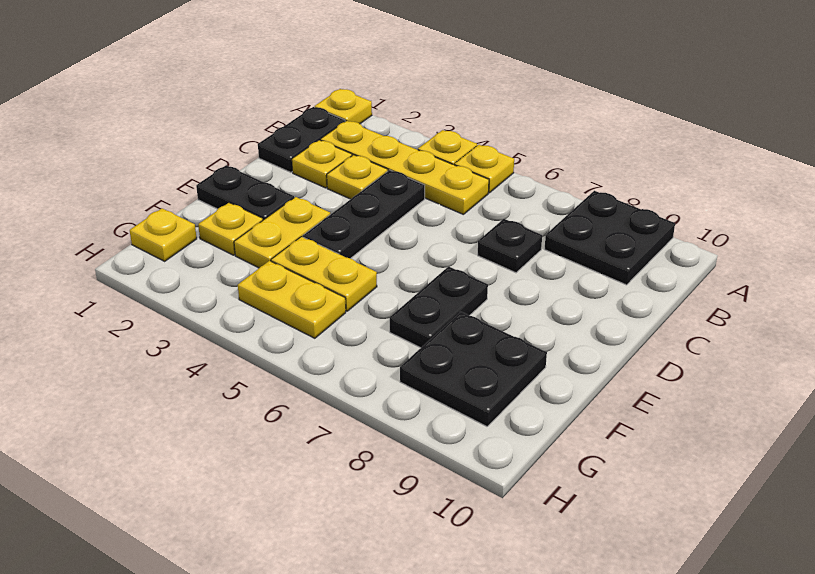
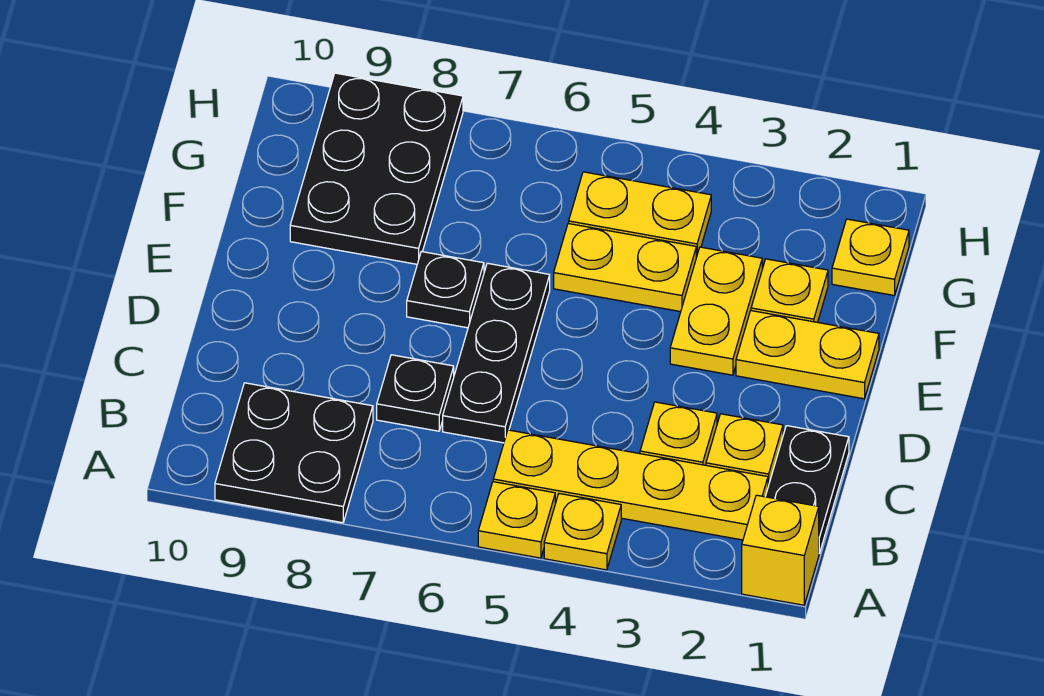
yellow 1x1 plate [315,89,372,124] -> yellow 1x1 brick [742,495,819,605]
black 1x3 plate [303,170,425,259] -> black 1x3 plate moved to [443,263,550,443]
black 1x2 plate [196,165,294,220] -> yellow 1x2 plate [736,311,879,399]
black 1x2 plate [390,266,488,348] -> black 1x1 plate [407,252,484,328]
black 2x2 plate [400,312,547,426] -> black 2x3 plate [290,73,463,264]

